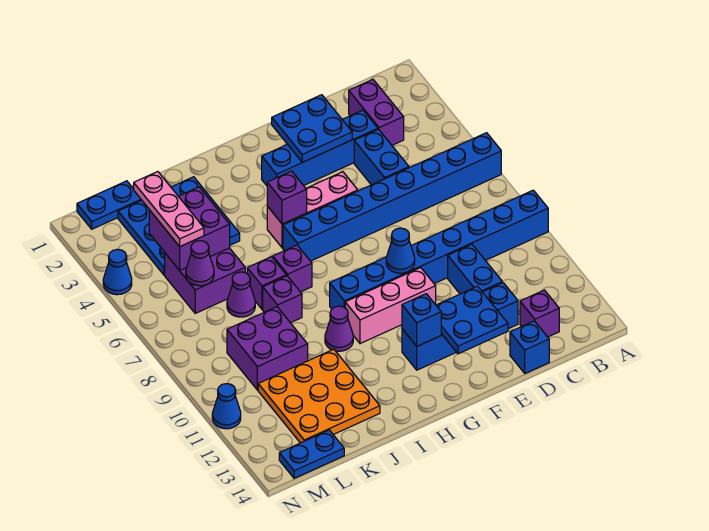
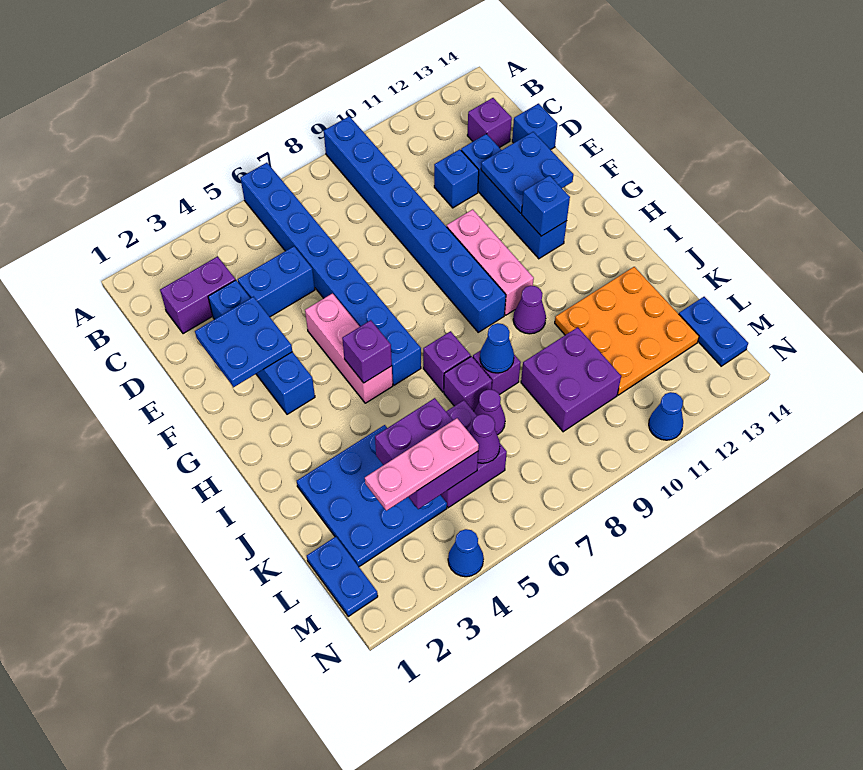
blue 1x2 brick [448,244,502,294] -> blue 1x1 brick [434,149,479,208]
blue 1x1 cone [386,228,415,273] -> blue 1x1 cone moved to [480,323,514,373]

